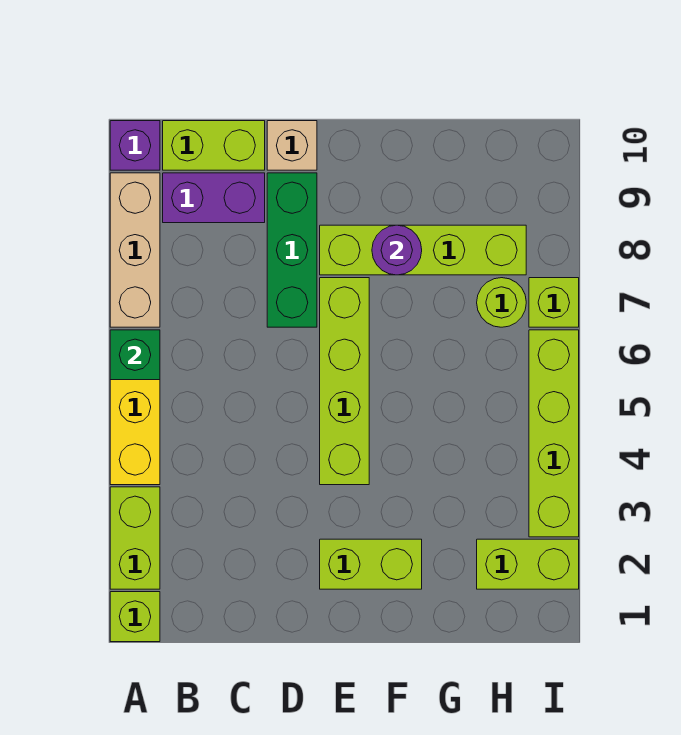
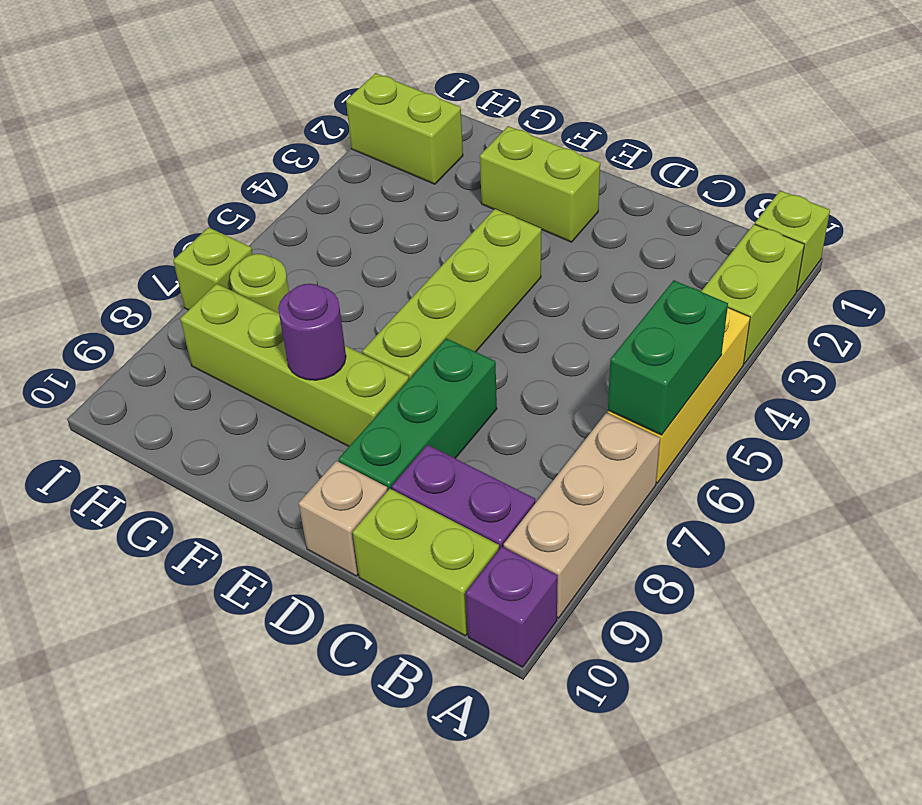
green 1x1 brick [110,330,160,380] -> green 1x2 brick [608,280,728,435]
lime 1x4 brick [529,330,579,537] -> none

